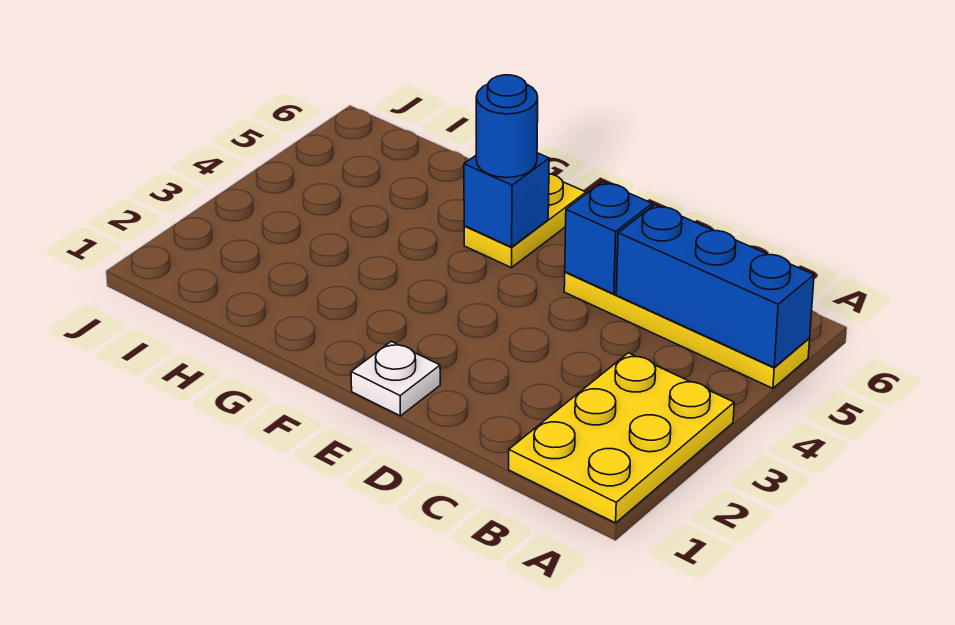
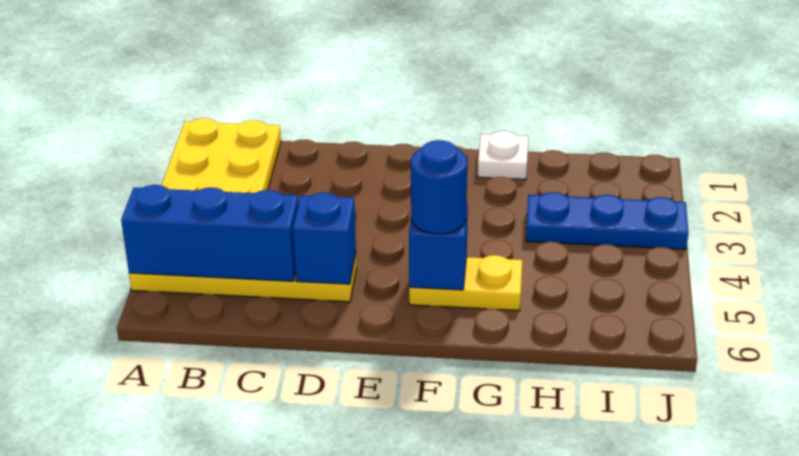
white 1x1 plate [351,341,440,416] -> white 1x1 plate moved to [478,131,528,179]
yellow 1x2 plate [464,174,586,268] -> yellow 1x2 plate turned to [409,255,522,311]
none -> blue 1x3 plate [526,192,689,249]

